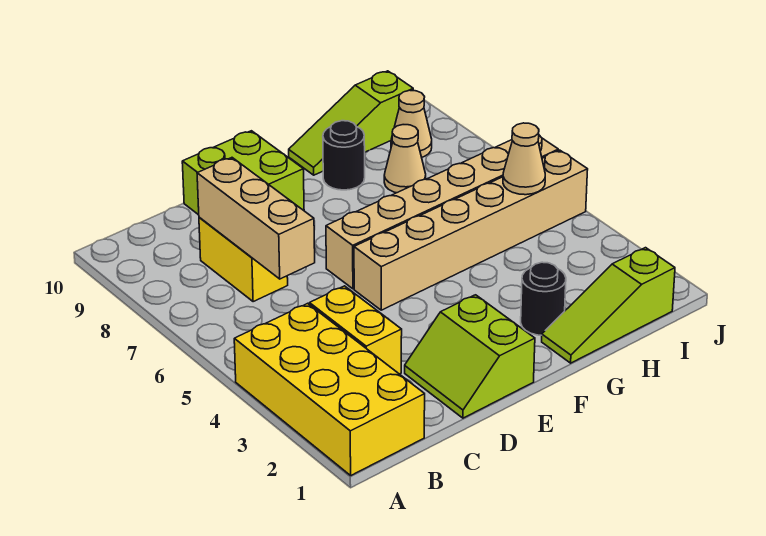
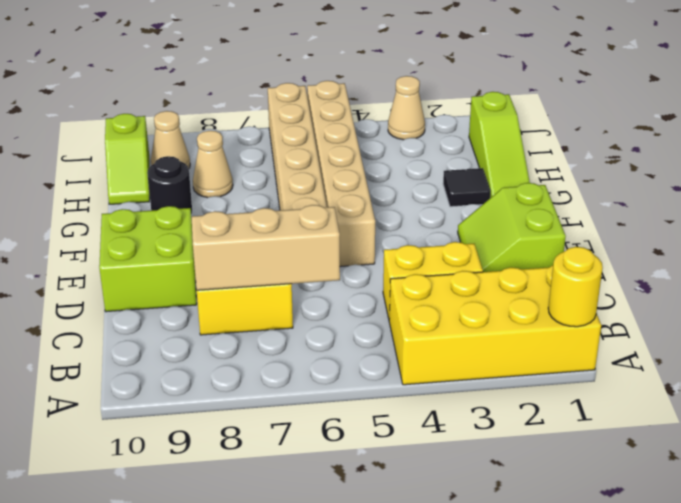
none -> yellow 1x1 round brick [548,247,603,327]
lime 2x2 slope [405,295,535,418] -> lime 2x2 slope turned to [458,183,566,272]
black 1x1 round brick [521,262,566,335] -> black 1x1 tile [443,168,491,207]
lime 1x3 slope [289,71,413,175] -> lime 1x2 slope [105,114,150,204]
tan 1x1 cone [503,123,545,195] -> tan 1x1 cone moved to [388,76,425,140]

